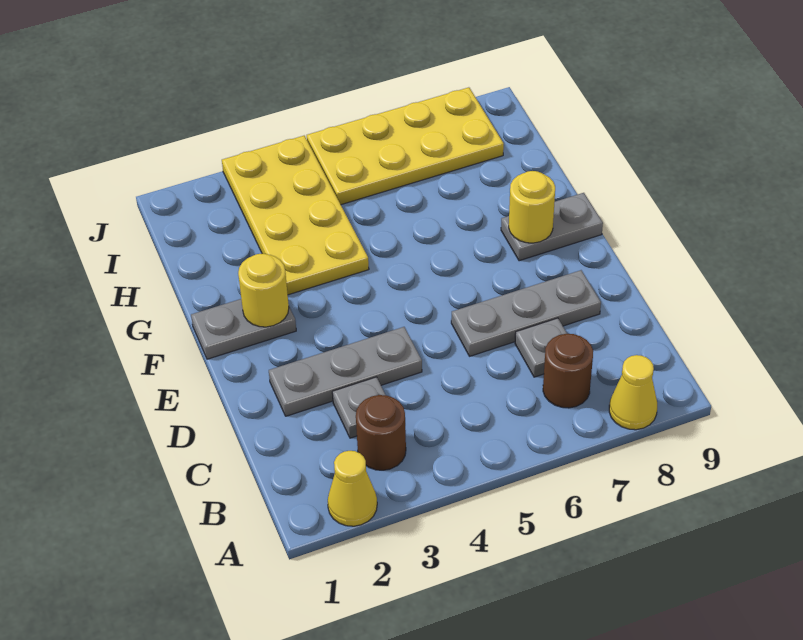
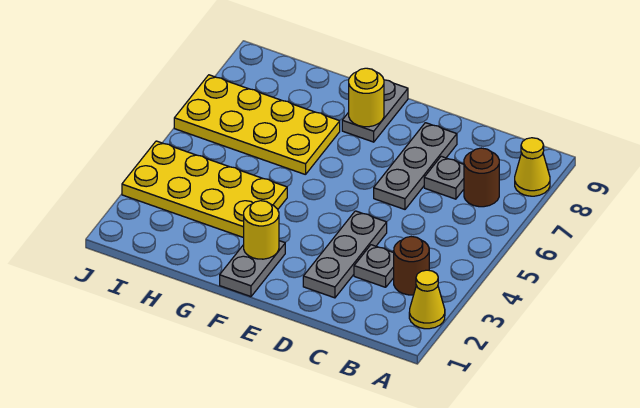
yellow 2x4 plate [307,87,504,205] -> yellow 2x4 plate turned to [174,75,340,175]

